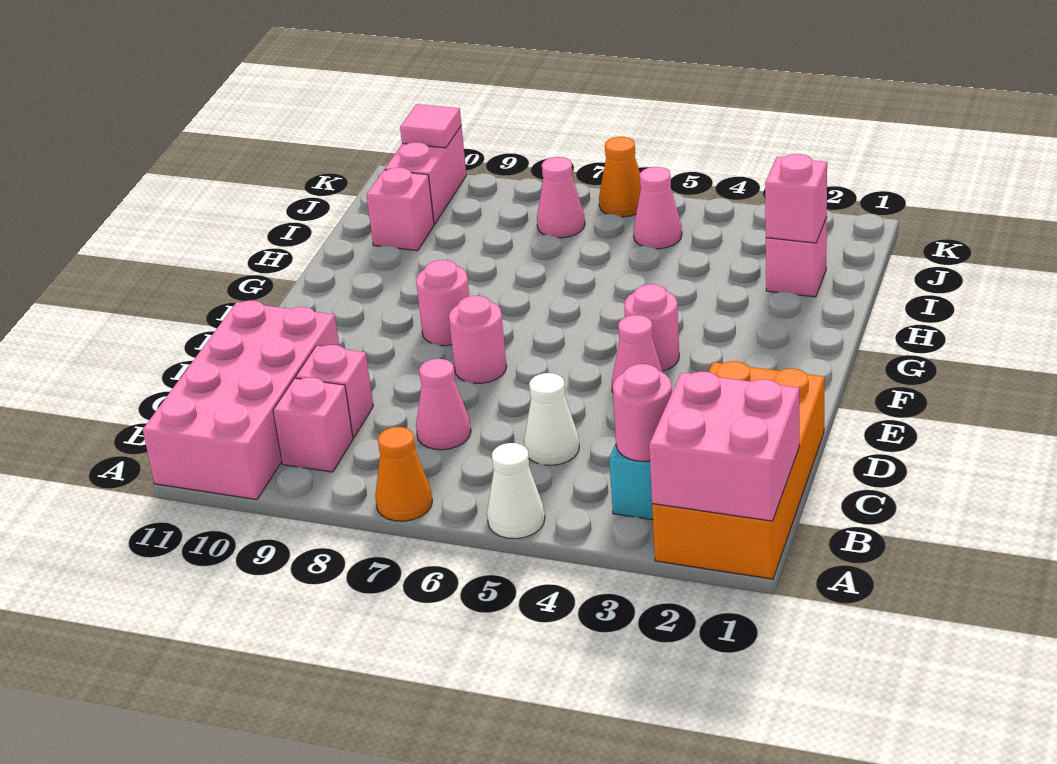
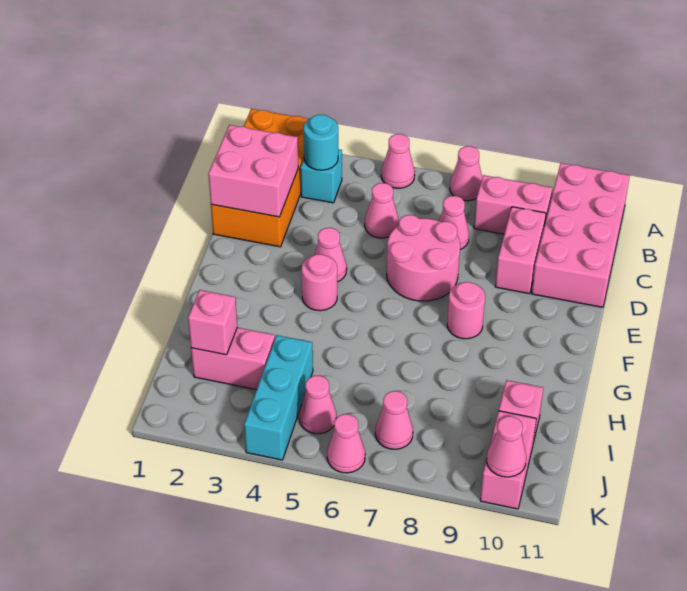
pink 2x2 brick [649,372,799,521] -> pink 2x2 brick moved to [209,125,298,217]
white 1x1 cone [487,443,545,539] -> pink 1x1 cone [381,134,415,188]
orange 1x1 cone [375,427,432,521] -> pink 1x1 cone [450,146,482,201]
pink 1x1 round brick [613,364,672,461] -> cyan 1x1 round brick [304,115,338,170]
pink 1x1 brick [273,377,353,472] -> pink 1x2 brick [474,175,552,234]
white 1x1 cone [524,373,579,465] -> pink 1x1 cone [365,183,399,238]
pink 1x1 brick [296,345,373,438] -> pink 1x2 brick [495,207,546,294]
pink 1x1 round brick [449,296,507,383] -> pink 2x2 round brick [387,215,460,301]
pink 1x1 brick [766,218,827,297] -> pink 1x2 brick [191,327,275,390]
none -> cyan 1x3 brick [244,335,313,460]
orange 1x1 cone [599,137,641,217] -> pink 1x1 cone [327,414,365,473]
pink 1x1 tile [400,104,461,148] -> pink 1x1 cone [487,416,526,477]

